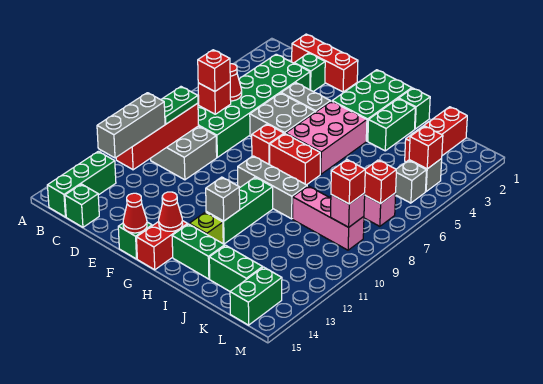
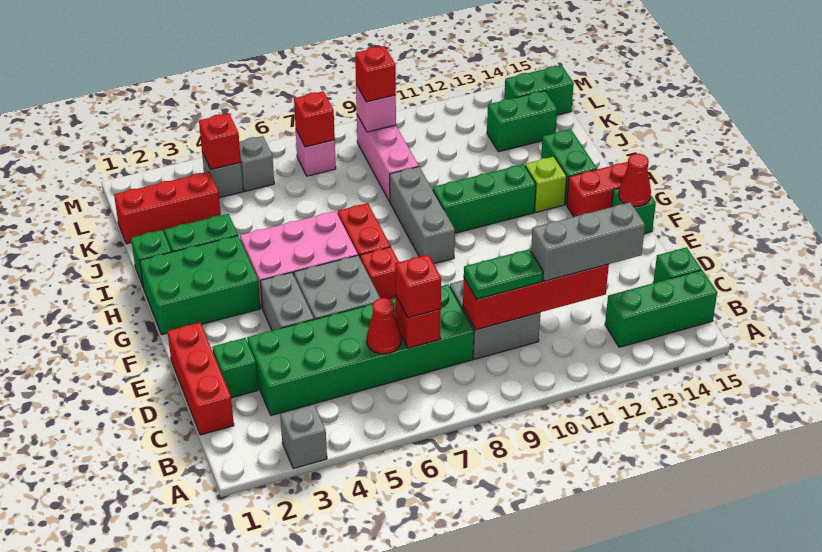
red 1x1 cone [159,192,183,231] -> none
grey 1x1 brick [206,177,240,221] -> grey 1x1 brick moved to [280,405,327,469]
green 1x2 brick [209,245,263,291] -> green 1x2 brick turned to [487,91,557,152]

